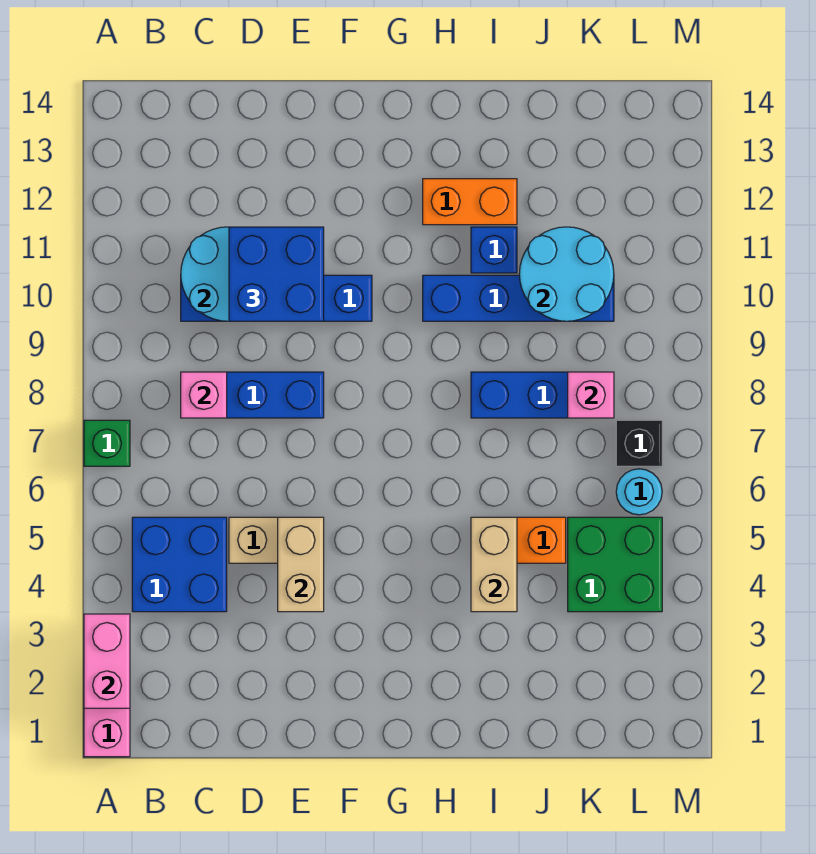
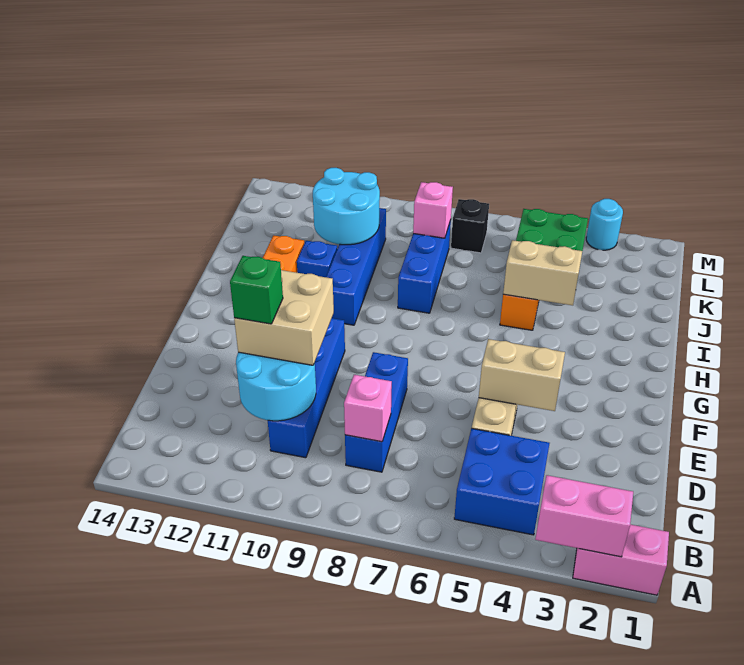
green 1x1 brick [84,420,130,466] -> green 1x1 brick moved to [230,256,283,324]
blue 2x2 brick [229,227,324,321] -> tan 2x2 brick [234,270,334,365]
cyan 1x1 round brick [616,469,662,515] -> cyan 1x1 round brick moved to [586,199,623,250]

